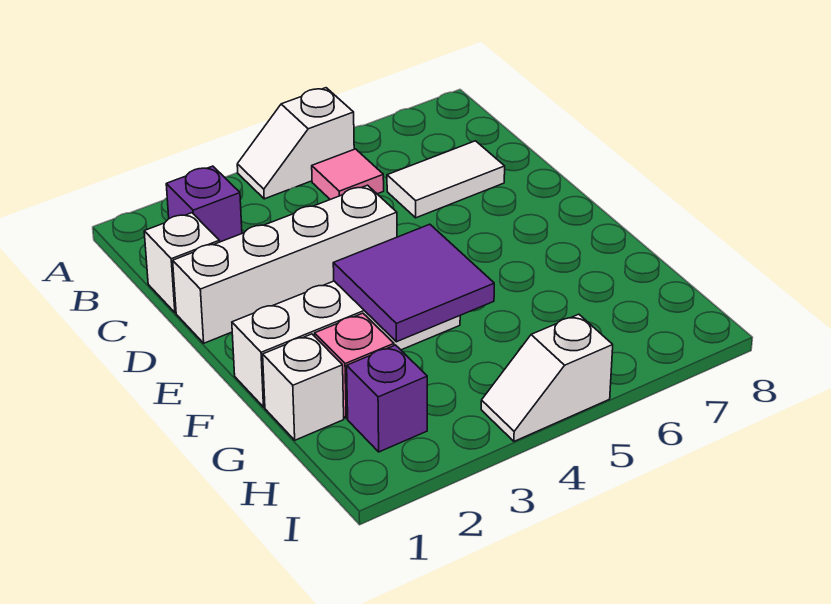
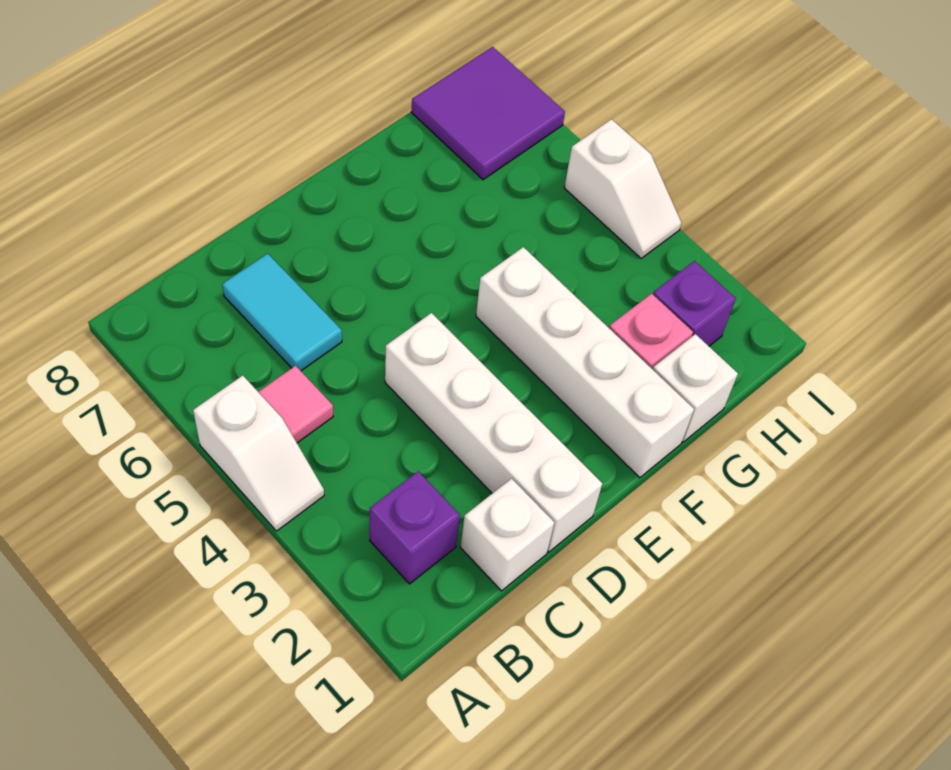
white 1x2 tile [387,141,505,218] -> cyan 1x2 tile [222,254,342,371]
purple 2x2 tile [333,224,494,342] -> purple 2x2 tile moved to [411,47,565,180]

